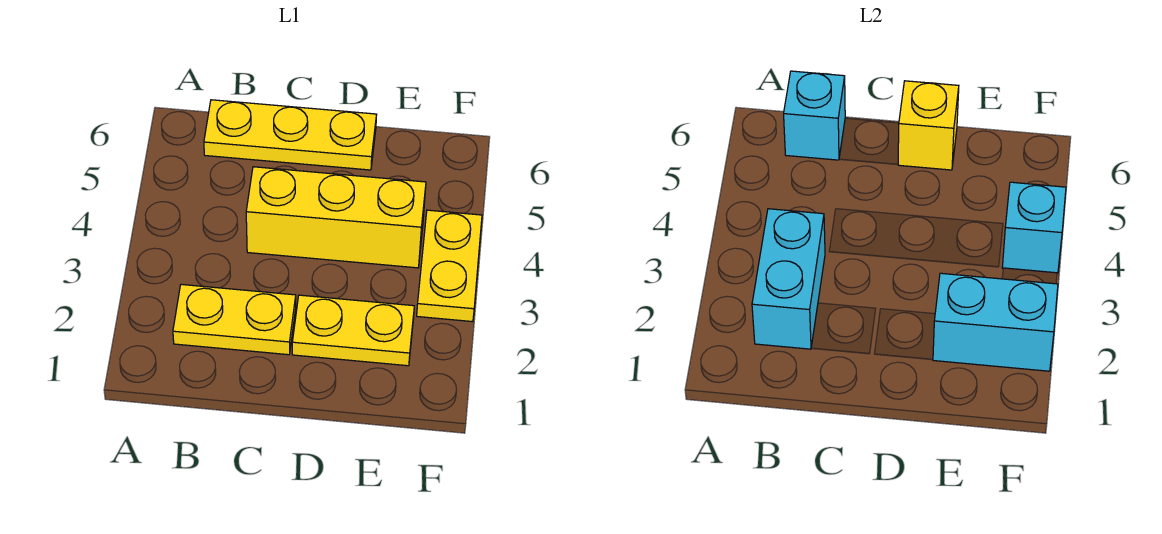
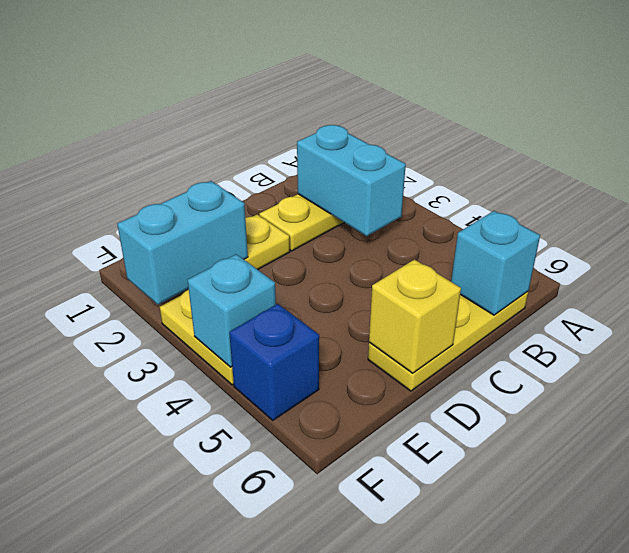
yellow 1x3 brick [246,167,426,268] -> none
none -> blue 1x1 brick [229,304,319,420]

